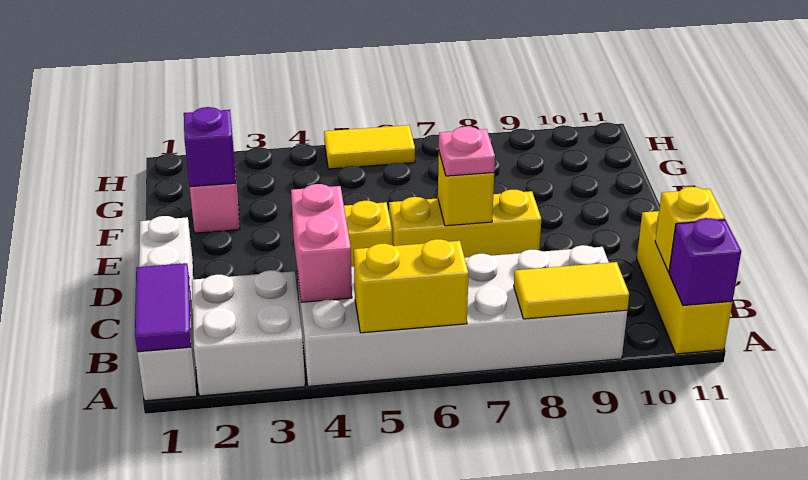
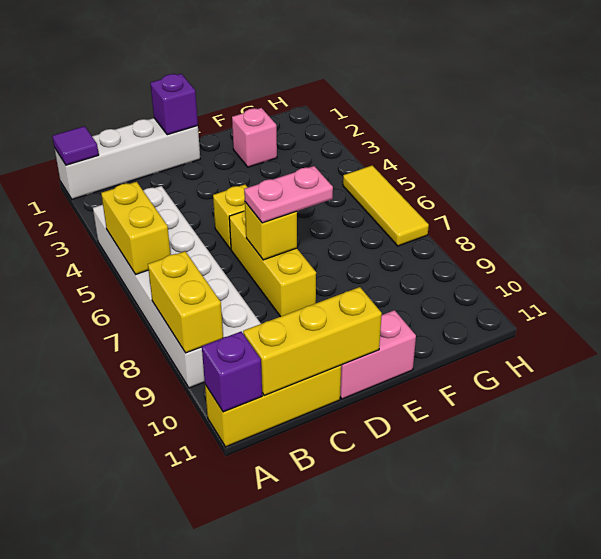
purple 1x2 tile [135,263,191,352] -> purple 1x1 tile [52,126,99,165]
white 2x2 brick [192,270,305,396] -> none
yellow 1x2 tile [514,262,629,319] -> yellow 1x2 brick [148,251,223,353]
pink 1x2 brick [291,184,352,302] -> pink 1x2 brick moved to [340,310,416,399]
yellow 1x1 brick [655,187,725,272] -> yellow 1x3 brick [243,287,382,396]
pink 1x1 plate [439,127,495,176] -> pink 1x2 plate [244,166,333,223]
purple 1x1 brick [184,107,236,187] -> purple 1x1 brick moved to [150,74,198,135]
yellow 1x2 tile [324,125,415,169] -> yellow 1x3 tile [343,165,429,246]

